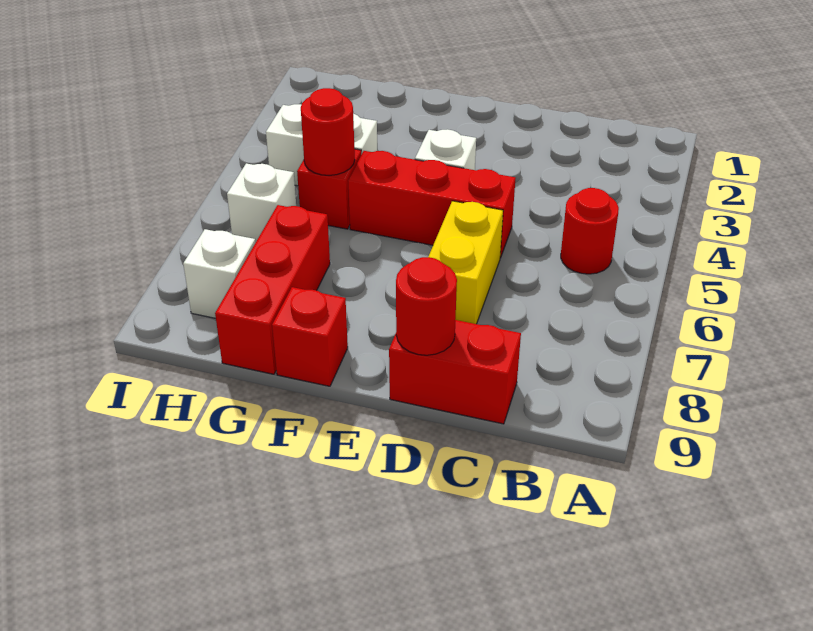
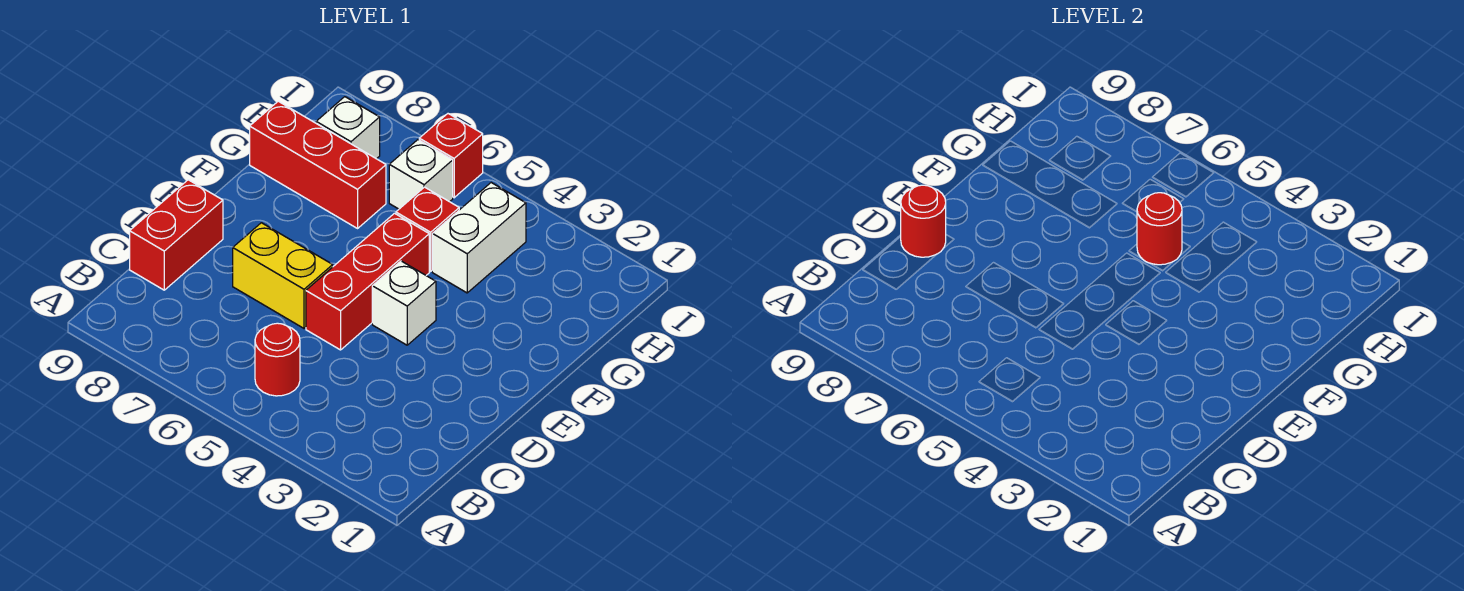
red 1x1 brick [272,287,348,386] -> red 1x1 brick moved to [419,114,483,198]

